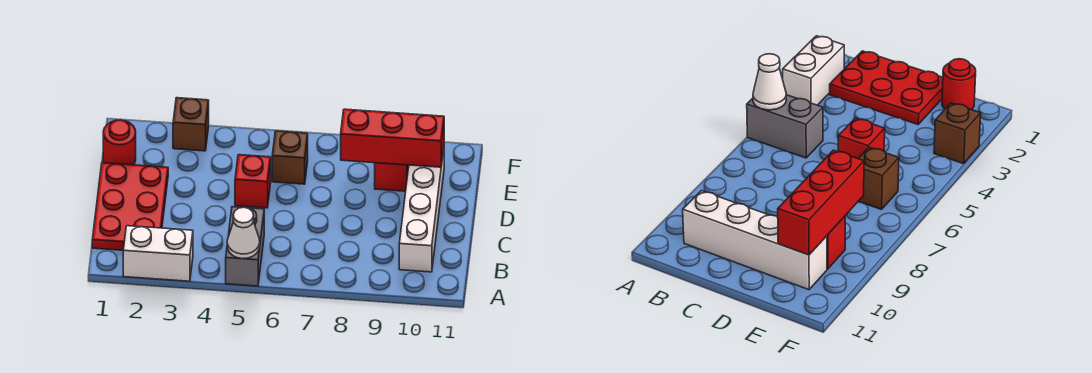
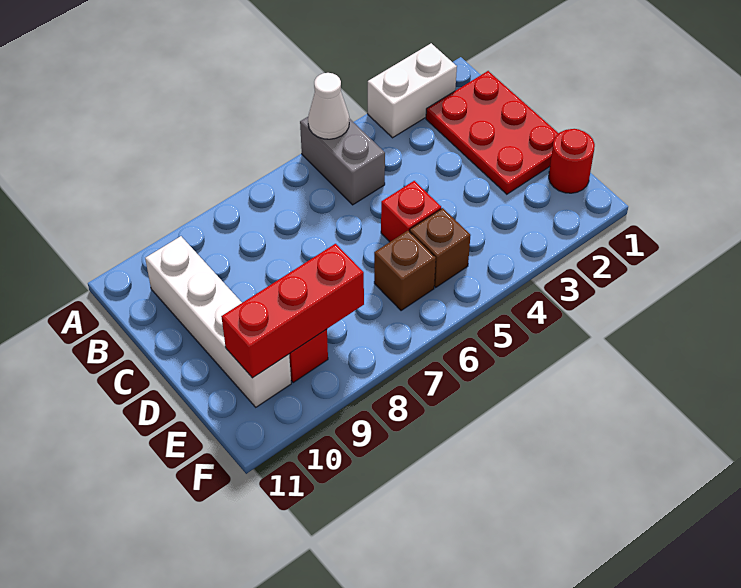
brown 1x1 brick [173,98,209,151] -> brown 1x1 brick moved to [410,208,471,287]

